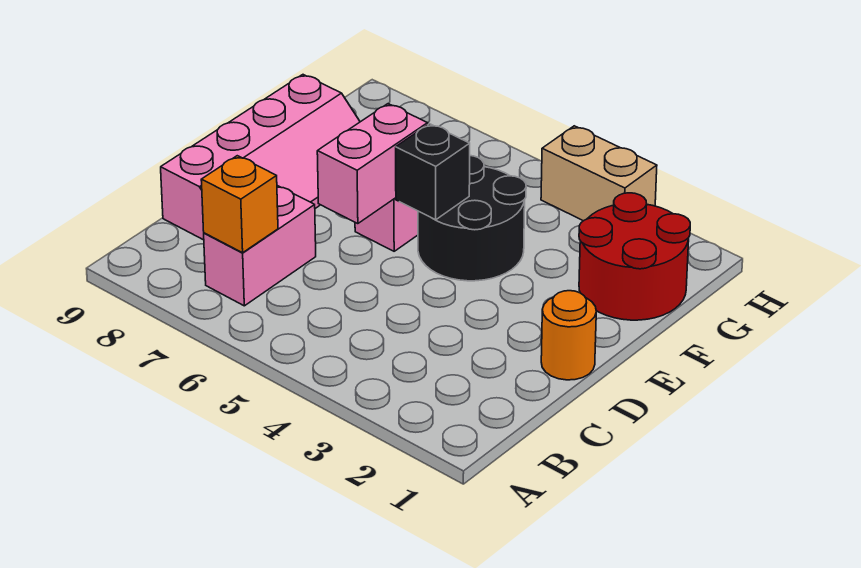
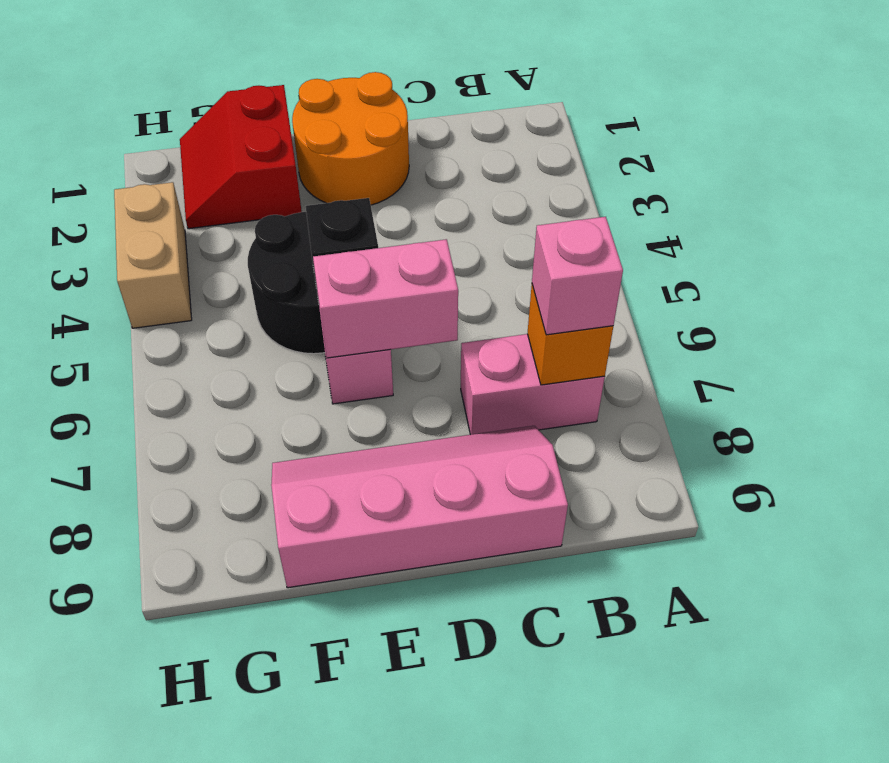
none -> pink 1x1 brick [532,217,623,335]
orange 1x1 round brick [541,291,596,380] -> orange 2x2 round brick [292,72,409,205]
red 2x2 round brick [579,193,690,320] -> red 2x2 slope [180,85,302,229]

